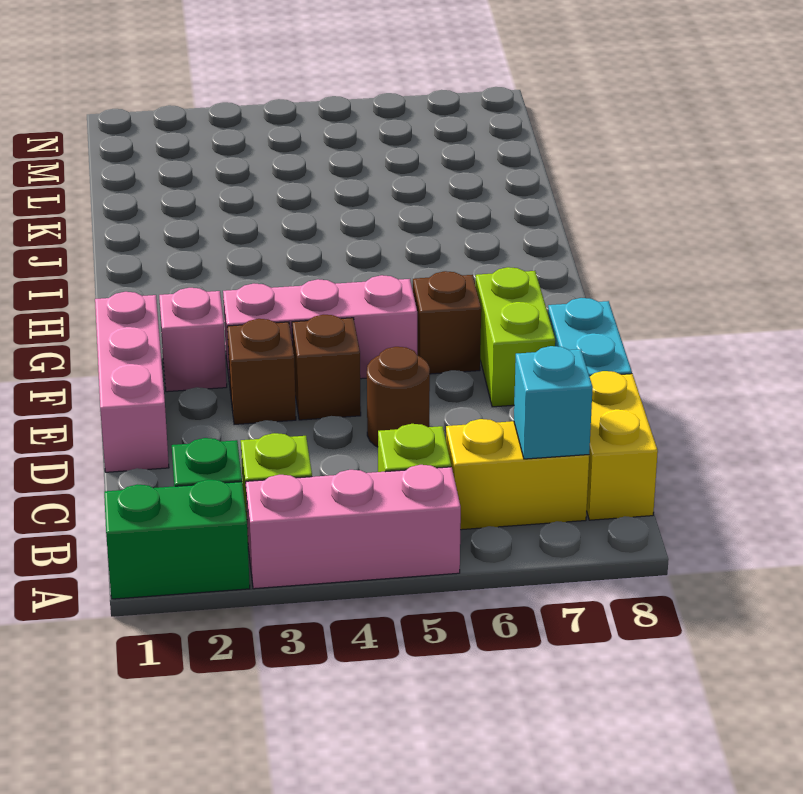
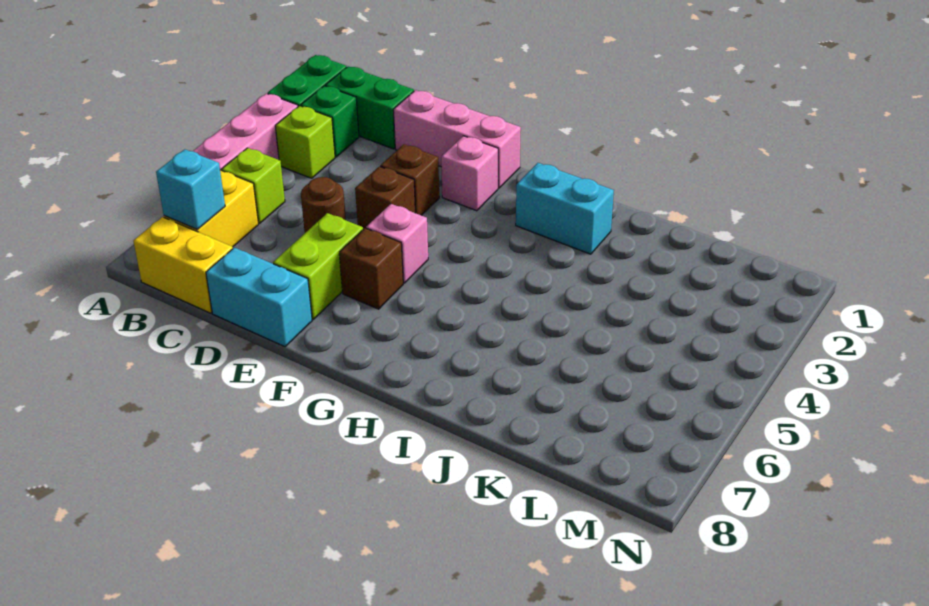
none -> green 1x2 brick [325,66,414,149]
lime 1x2 brick [476,267,555,407] -> lime 1x2 brick turned to [273,213,363,319]
pink 1x3 brick [223,275,417,384] -> pink 1x1 brick [366,204,428,283]
none -> cyan 1x2 brick [516,163,614,254]

